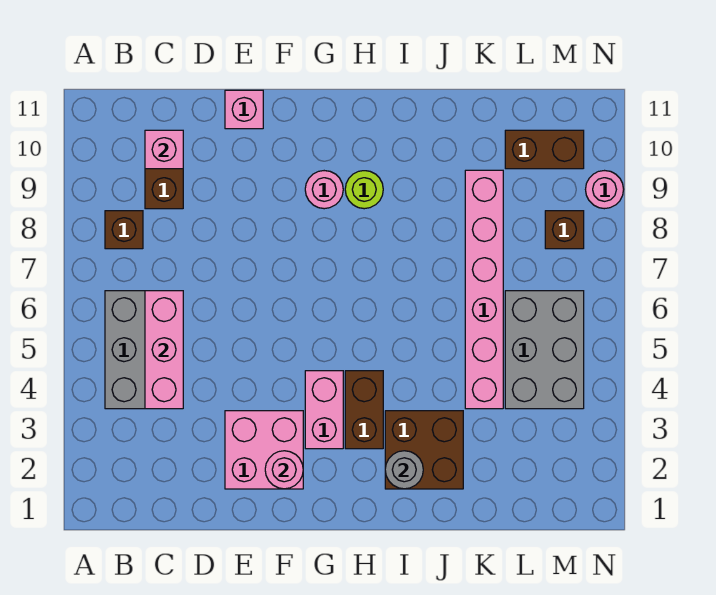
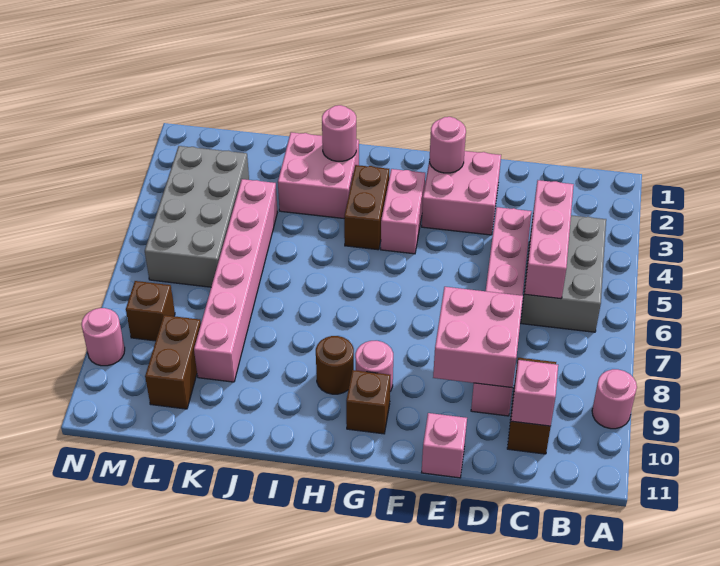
none -> pink 1x1 round brick [592,369,637,429]
brown 1x1 brick [105,211,143,249] -> brown 1x1 brick moved to [346,370,390,434]
none -> pink 1x6 brick [471,207,532,416]
none -> pink 2x2 brick [433,287,523,388]
lime 1x1 round brick [345,171,383,209] -> brown 1x1 round brick [316,336,354,394]
brown 2x2 brick [385,411,463,489] -> pink 2x2 brick [278,132,359,218]
grey 1x1 round brick [385,451,423,489] -> pink 1x1 round brick [322,105,356,161]
grey 2x3 brick [505,291,584,409] -> grey 2x4 brick [145,146,249,287]
brown 1x2 brick [505,130,584,169] -> brown 1x2 brick turned to [145,315,201,409]

